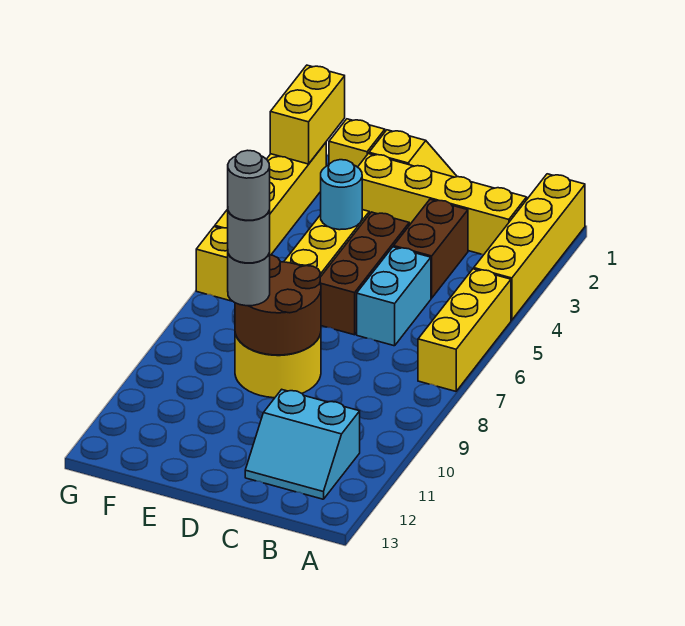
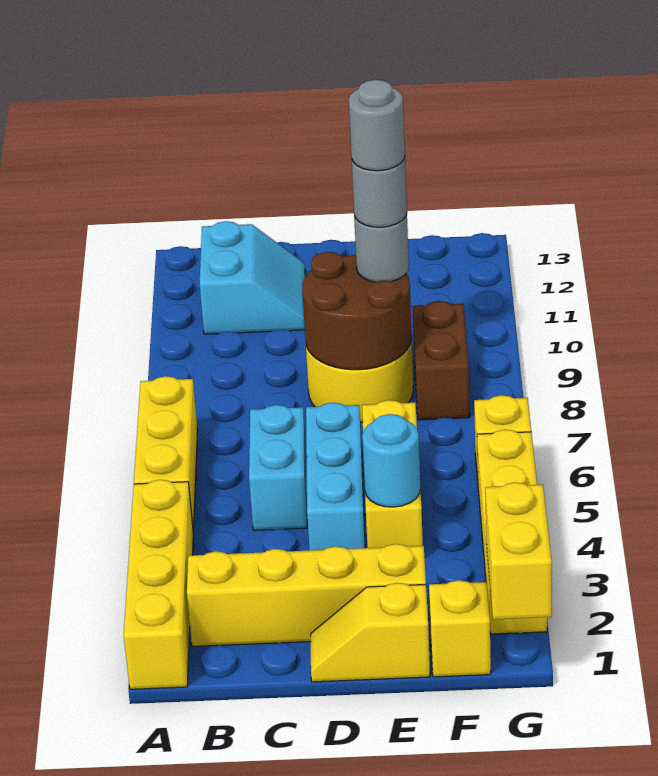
cyan 2x2 slope [245,389,360,499] -> cyan 2x2 slope turned to [200,221,305,334]
brown 1x2 brick [394,199,468,298] -> brown 1x2 brick moved to [412,301,470,420]
brown 1x3 brick [320,212,409,335] -> cyan 1x3 brick [306,403,365,550]

